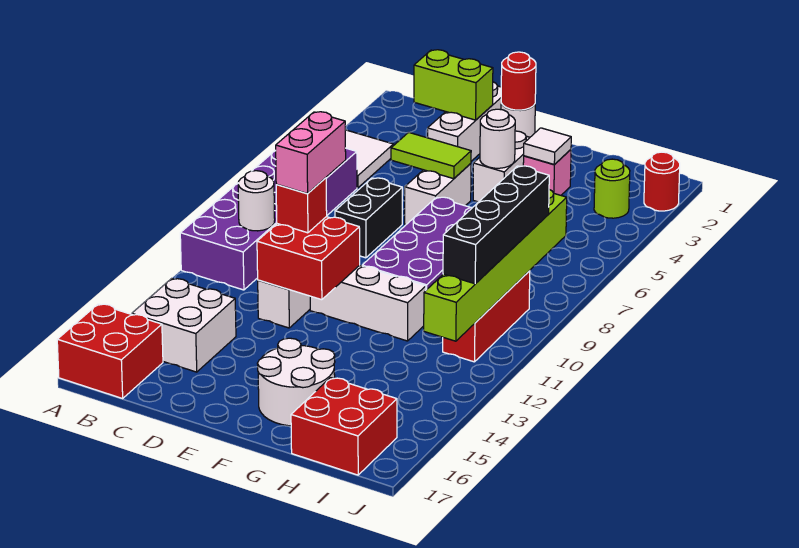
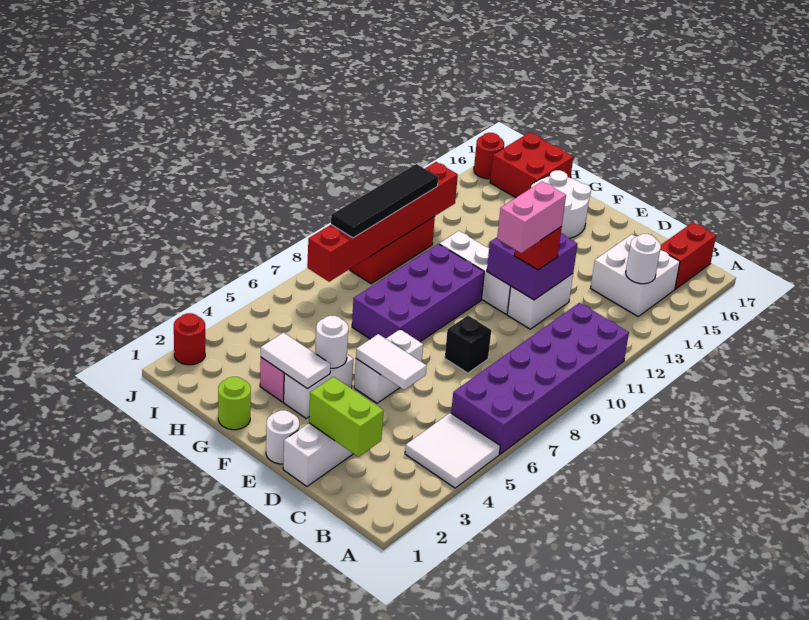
red 2x2 brick [57,304,163,398] -> red 1x2 brick [660,222,716,289]
white 1x1 round brick [238,171,275,231] -> white 1x1 round brick moved to [626,234,661,284]
lime 1x2 tile [391,132,471,179] -> white 1x2 tile [356,334,427,390]
black 1x2 brick [335,178,402,258] -> black 1x1 brick [445,316,491,373]
red 2x2 brick [257,217,360,300] -> purple 2x2 brick [487,233,577,300]
red 1x1 round brick [501,52,536,110] -> red 1x1 round brick moved to [474,133,504,179]
white 1x1 tile [524,128,571,165] -> white 1x2 tile [261,333,331,389]
lime 1x1 round brick [594,159,630,218] -> lime 1x1 round brick moved to [218,377,251,430]
lime 1x6 brick [424,190,567,341] -> red 1x6 brick [307,162,458,282]
black 1x4 brick [443,166,549,284] -> black 1x4 tile [331,164,438,238]

